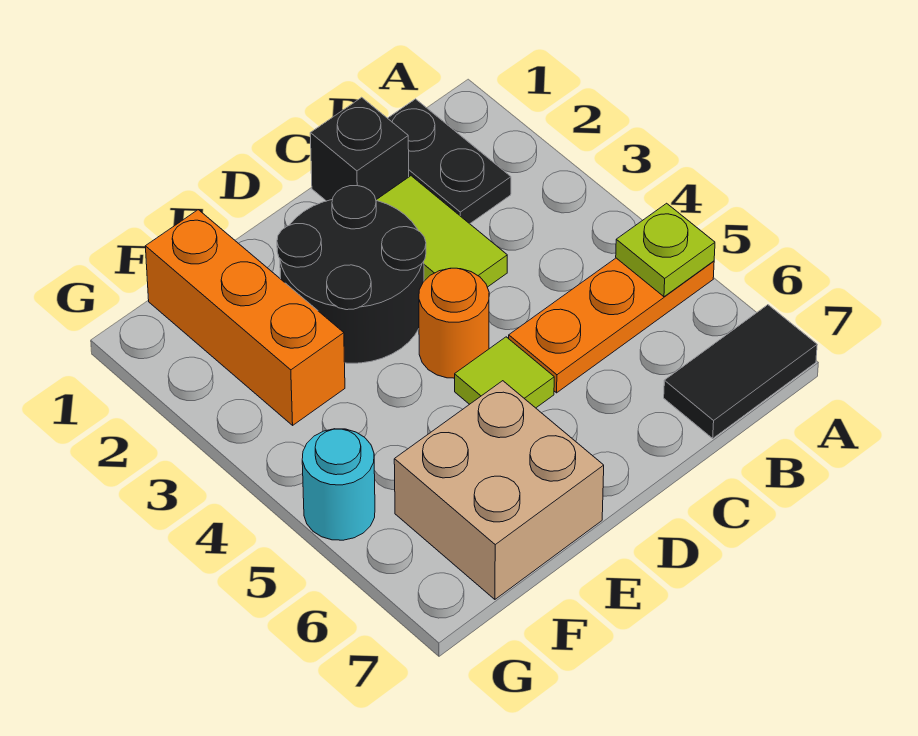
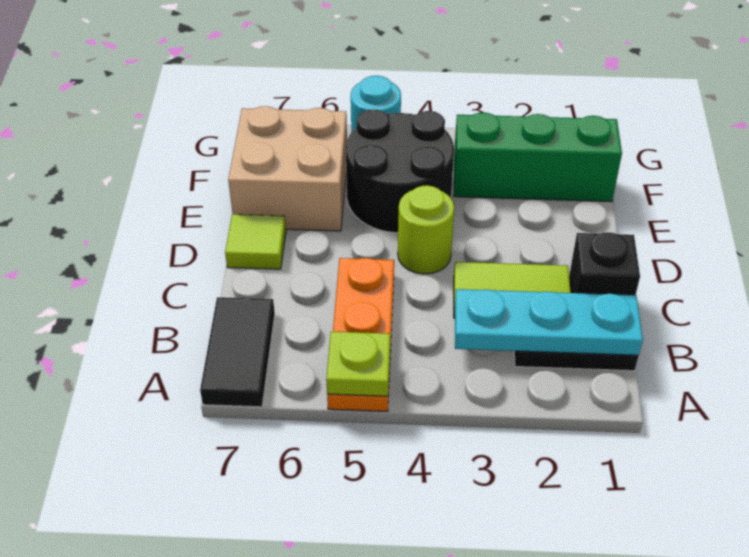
none -> cyan 1x3 plate [455,289,643,356]
black 2x2 round brick [277,186,426,363] -> black 2x2 round brick moved to [346,109,454,233]
orange 1x1 round brick [419,268,489,378] -> lime 1x1 round brick [398,185,454,274]
lime 1x1 tile [455,337,554,408] -> lime 1x1 tile moved to [225,214,286,269]
orange 1x3 brick [145,210,345,425] -> green 1x3 brick [454,112,622,202]

